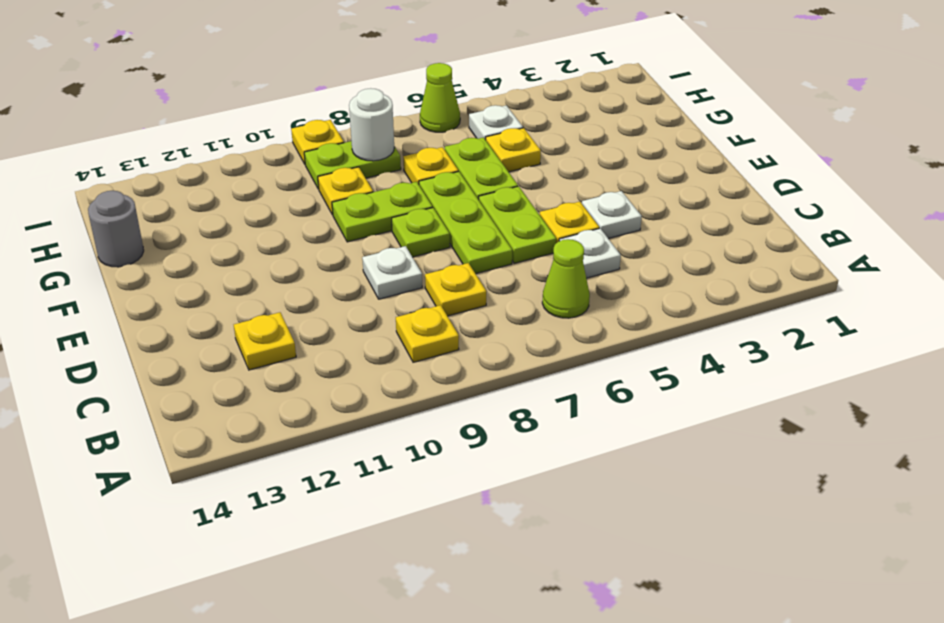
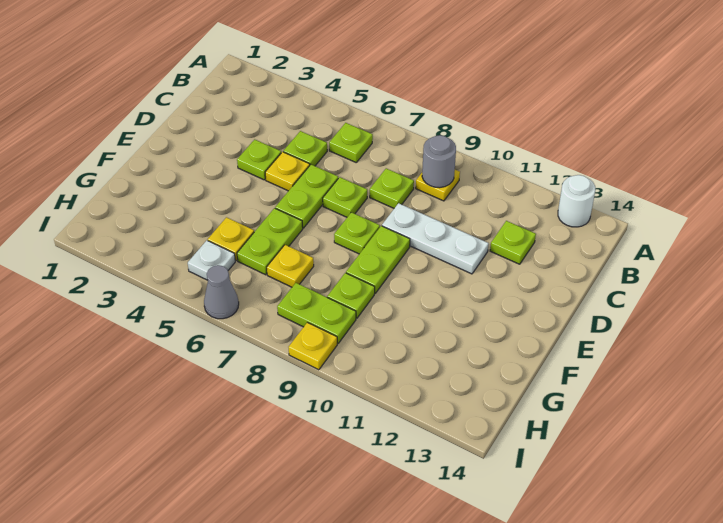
lime 1x1 cone [542,239,590,318] -> lime 1x1 plate [329,123,373,162]
white 1x1 plate [559,228,621,278] -> lime 1x1 plate [283,131,327,166]
yellow 1x1 plate [425,263,486,316] -> lime 1x1 plate [370,168,414,208]
yellow 1x1 plate [234,312,296,370] -> lime 1x1 plate [490,221,536,264]
white 1x1 plate [582,191,642,239] -> lime 1x1 plate [237,139,281,180]
lime 1x3 plate [419,171,512,274] -> lime 1x1 plate [323,177,367,217]
white 1x1 plate [362,246,422,299] -> white 1x3 plate [382,203,489,274]
lime 1x2 plate [332,182,433,242] -> lime 1x2 plate turned to [346,226,410,293]
yellow 1x1 plate [318,167,373,215] -> lime 1x1 plate [327,273,375,318]
grey 1x1 round brick [88,191,144,267] -> grey 1x1 round brick moved to [422,135,456,188]
white 1x1 round brick [349,88,394,161] -> white 1x1 round brick moved to [558,175,595,227]
lime 1x1 cone [420,63,460,132] -> grey 1x1 cone [204,265,239,319]

